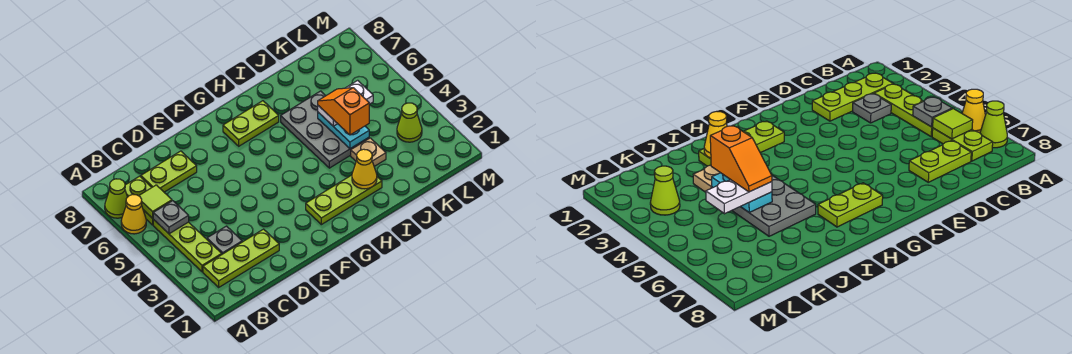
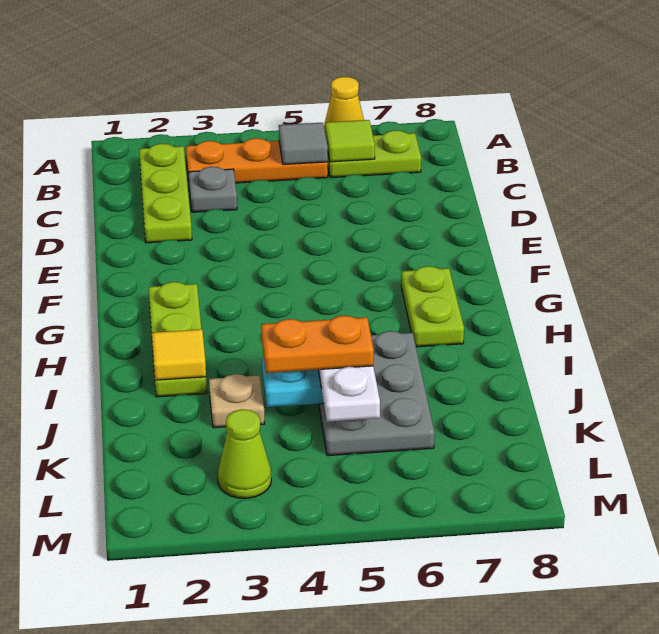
lime 1x1 cone [105,179,127,218] -> none
lime 1x3 plate [153,219,222,272] -> orange 1x3 plate [186,138,328,183]
grey 1x1 plate [153,201,189,234] -> grey 1x1 tile [279,123,328,165]
lime 1x2 plate [141,151,197,192] -> none
yellow 1x1 cone [352,149,377,189] -> yellow 1x1 tile [152,329,206,380]
grey 2x3 plate [281,91,369,168] -> grey 2x3 plate turned to [319,331,435,456]
orange 1x2 slope [318,88,369,135] -> orange 1x2 plate [261,316,374,373]

